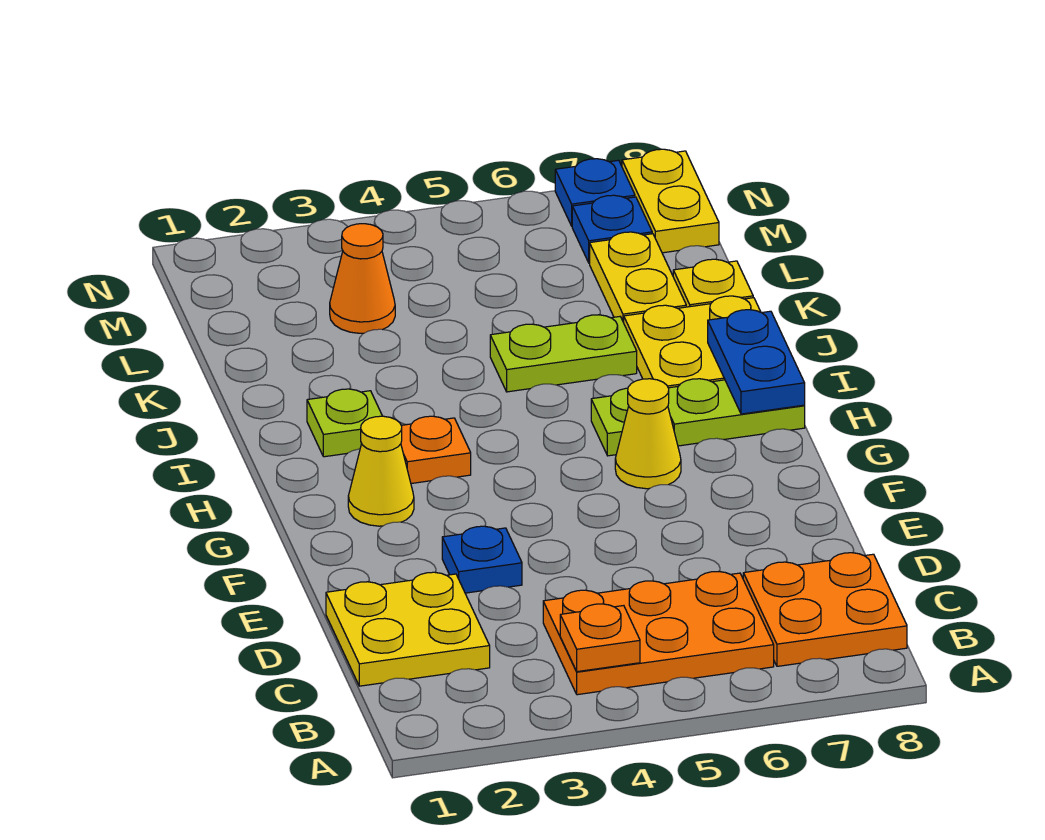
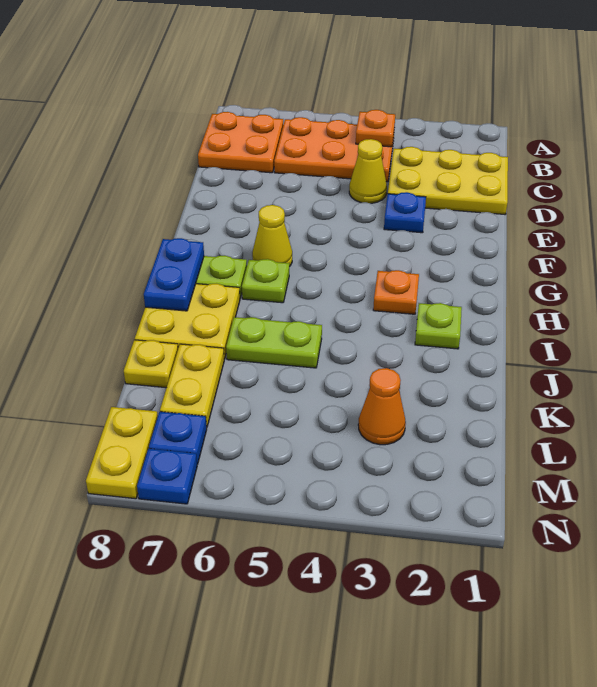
yellow 2x2 plate [326,572,490,686] -> yellow 2x3 plate [388,147,508,214]
yellow 1x1 cone [348,416,414,526] -> yellow 1x1 cone moved to [349,139,387,203]

